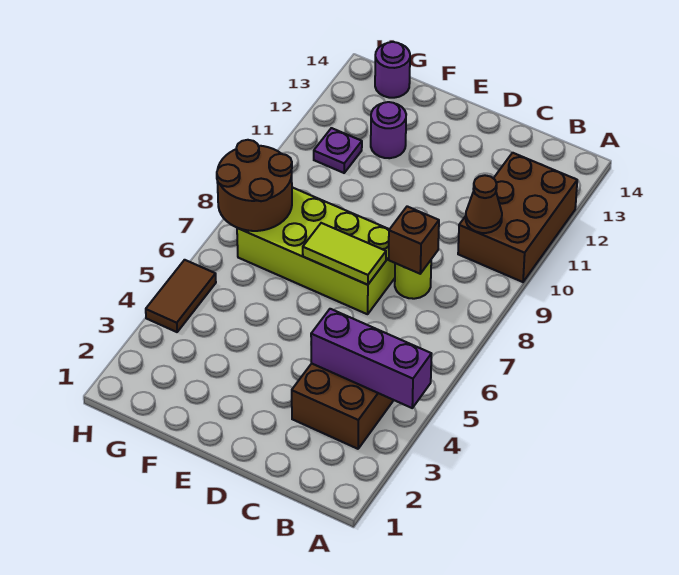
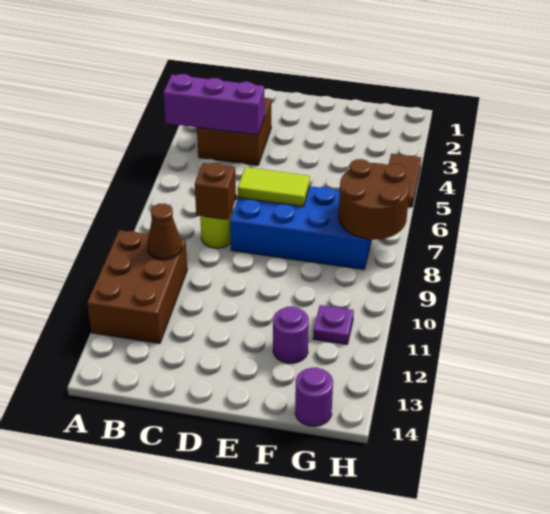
lime 2x4 brick [237,187,395,314] -> blue 2x4 brick [230,186,371,269]

